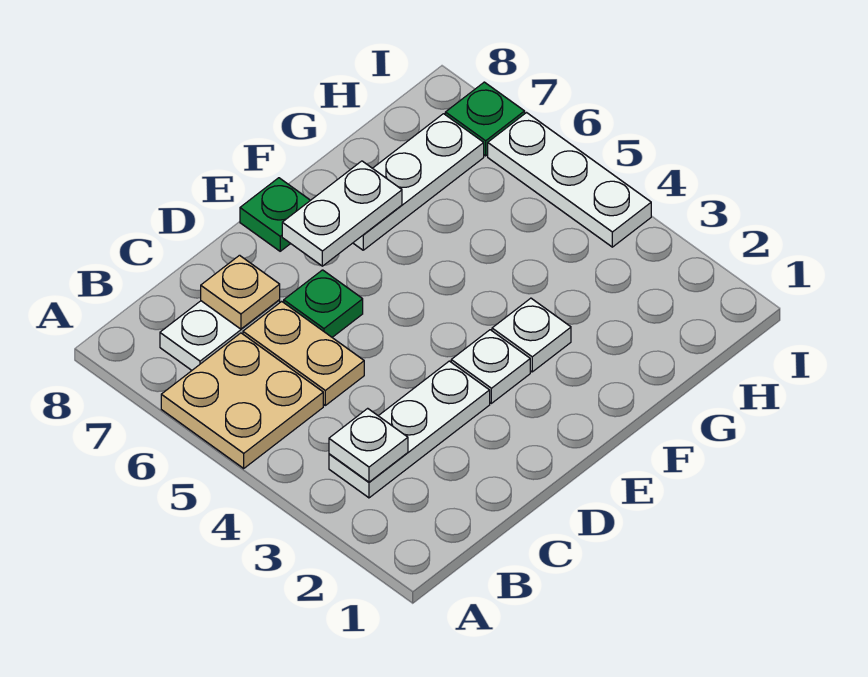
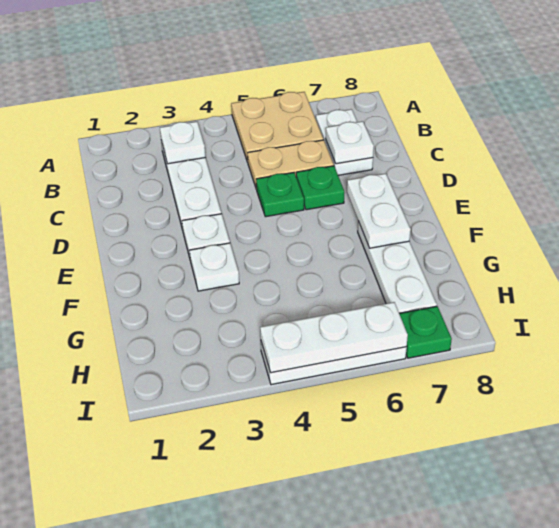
tan 1x1 plate [201,255,280,329] -> white 1x1 plate [326,121,374,164]
green 1x1 plate [240,178,310,251] -> green 1x1 plate moved to [256,173,304,217]
none -> white 1x3 plate [260,302,408,373]

